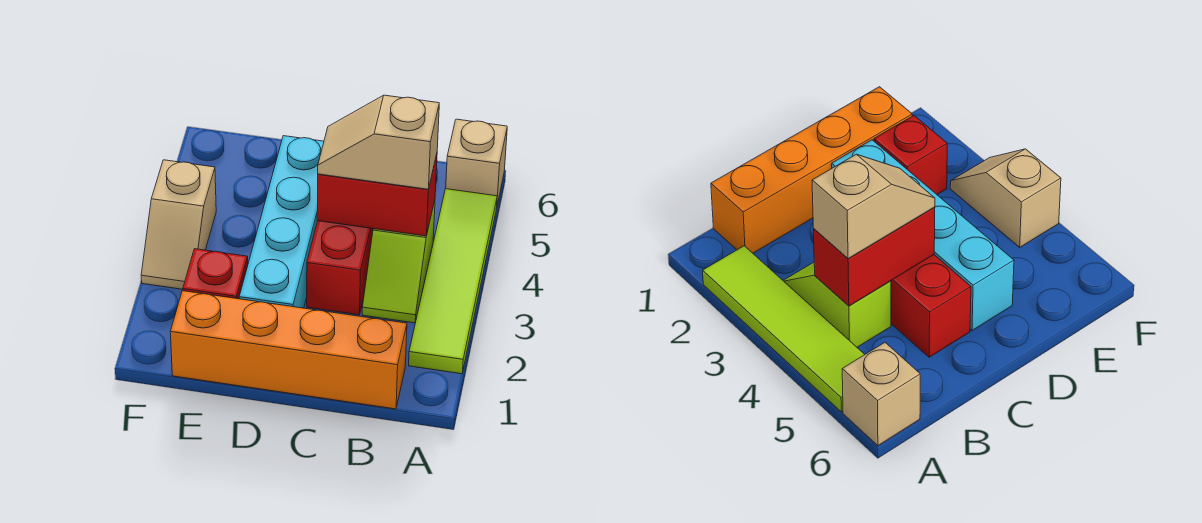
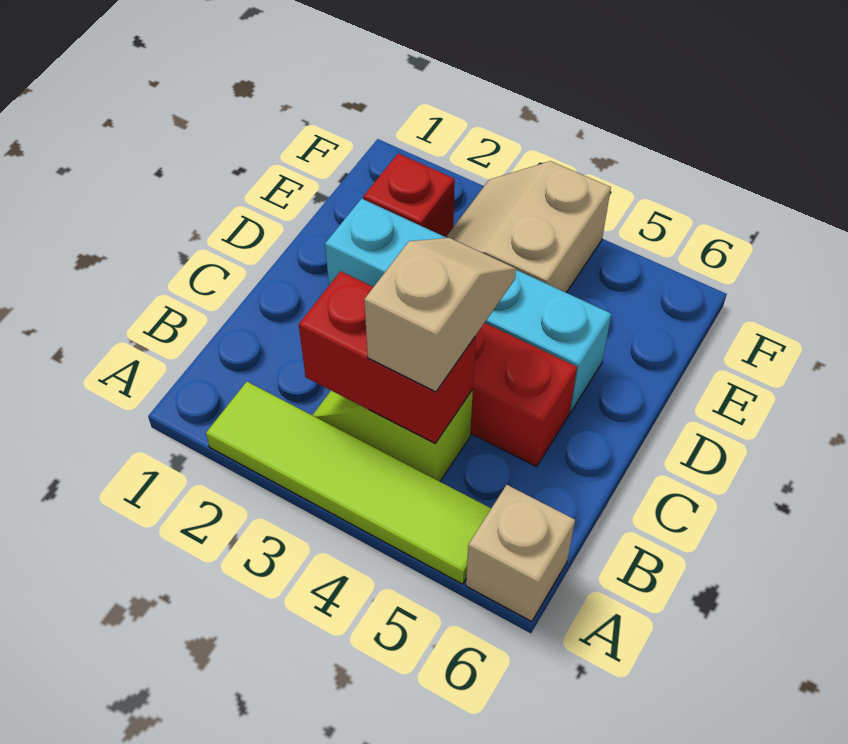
orange 1x4 brick [170,291,407,409] -> none
red 1x2 brick [317,154,437,236] -> red 1x2 brick turned to [299,271,476,443]
tan 1x2 slope [141,160,216,289] -> tan 2x2 slope [446,161,611,293]

